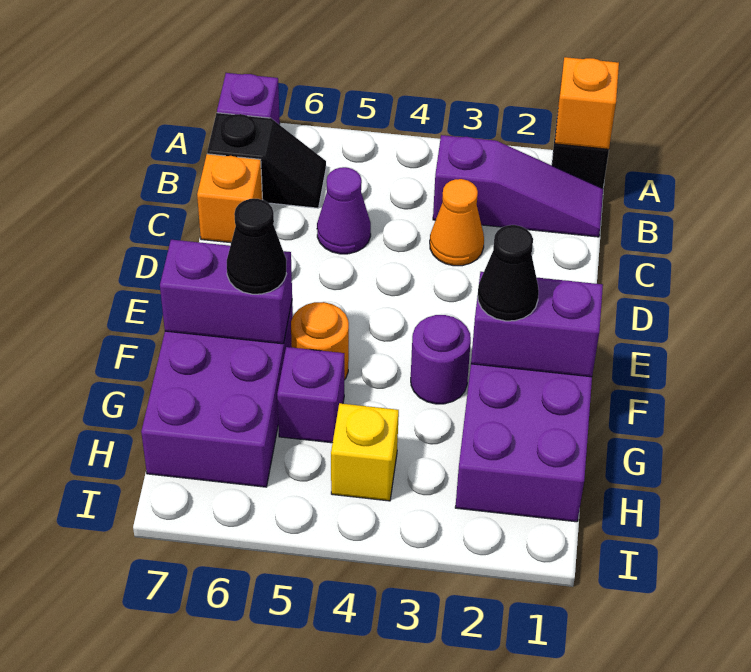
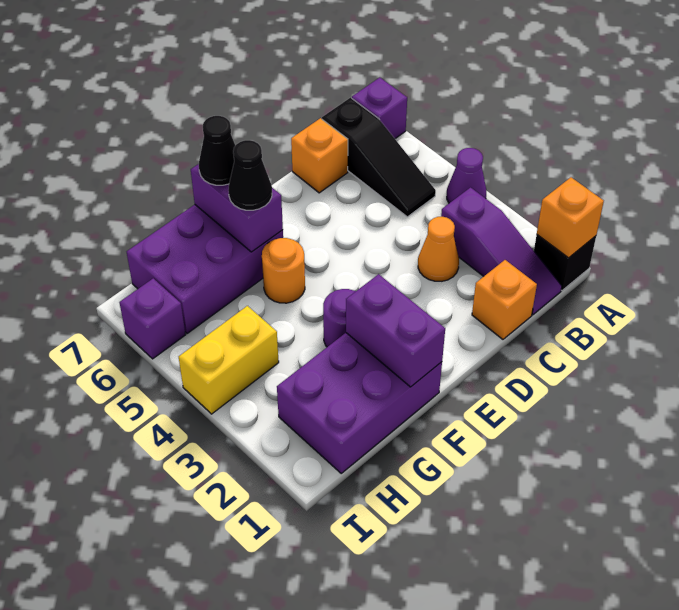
black 1x2 slope [207,113,326,208] -> black 1x3 slope [322,98,436,217]
none -> orange 1x1 brick [472,260,537,339]
purple 1x1 cone [317,167,371,254] -> purple 1x1 cone moved to [447,148,486,203]
black 1x1 cone [478,225,539,321] -> black 1x1 cone moved to [199,116,235,185]
purple 1x1 brick [277,347,344,443] -> purple 1x1 brick moved to [119,278,185,359]
yellow 1x1 brick [331,403,399,501] -> yellow 1x2 brick [179,306,279,414]

